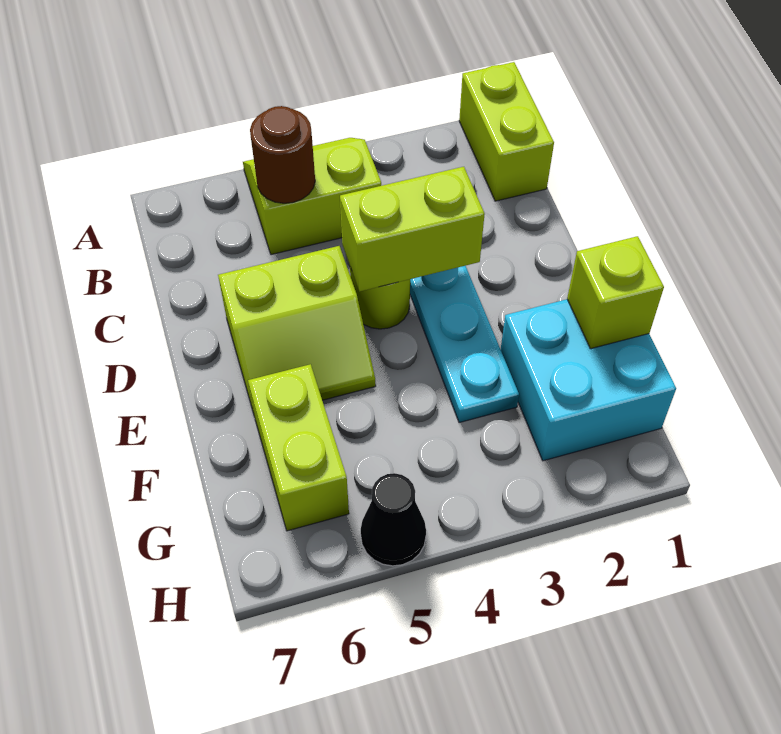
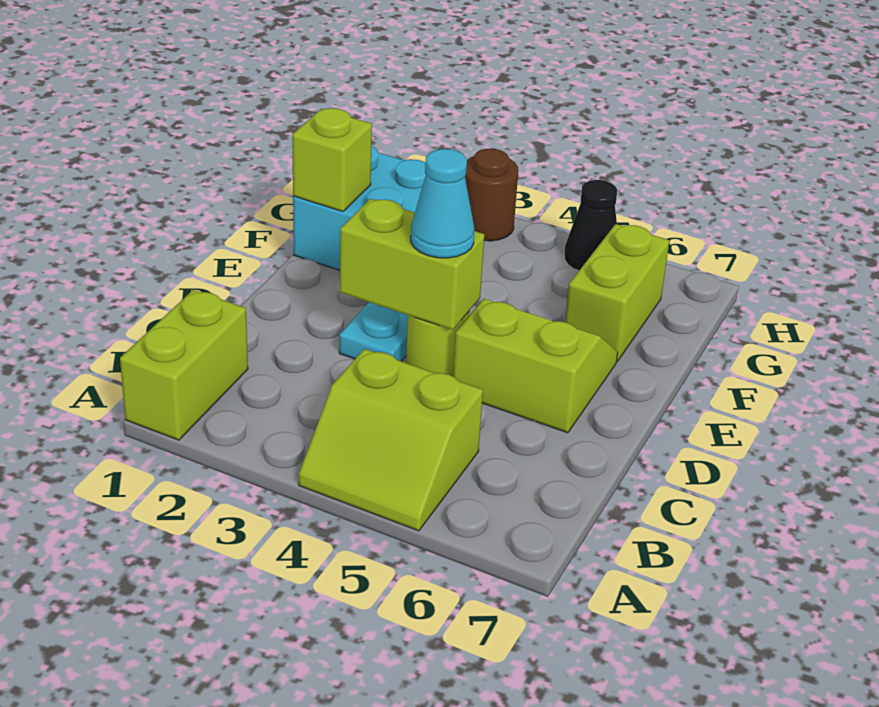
brown 1x1 round brick [250,106,315,203] -> brown 1x1 round brick moved to [465,149,518,241]
none -> cyan 1x1 cone [411,149,474,258]

